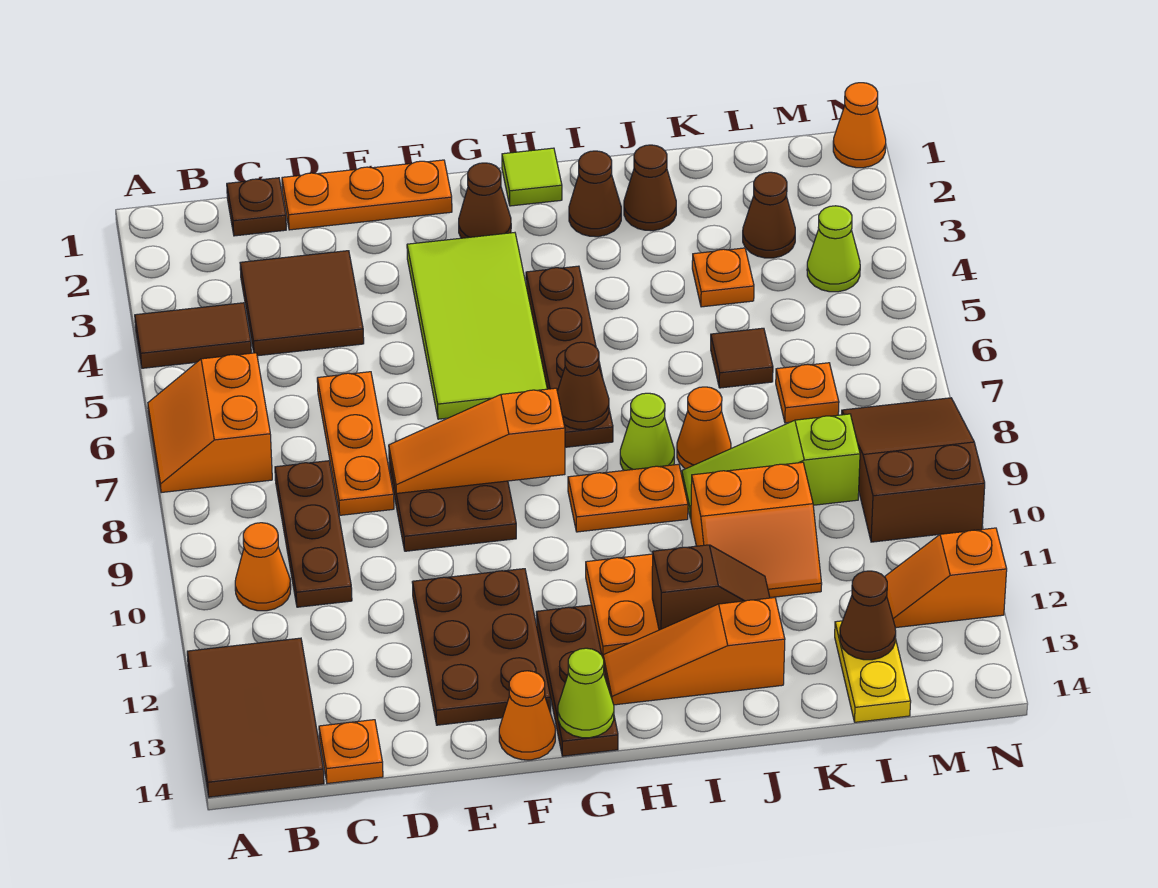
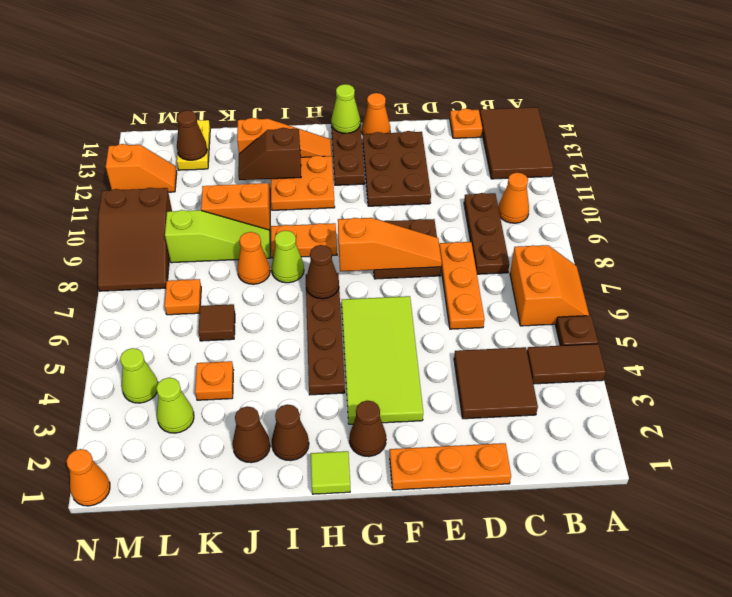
brown 1x1 plate [227,178,286,236] -> brown 1x1 plate moved to [556,316,598,346]
brown 1x1 cone [743,172,795,258] -> lime 1x1 cone [156,378,194,433]

